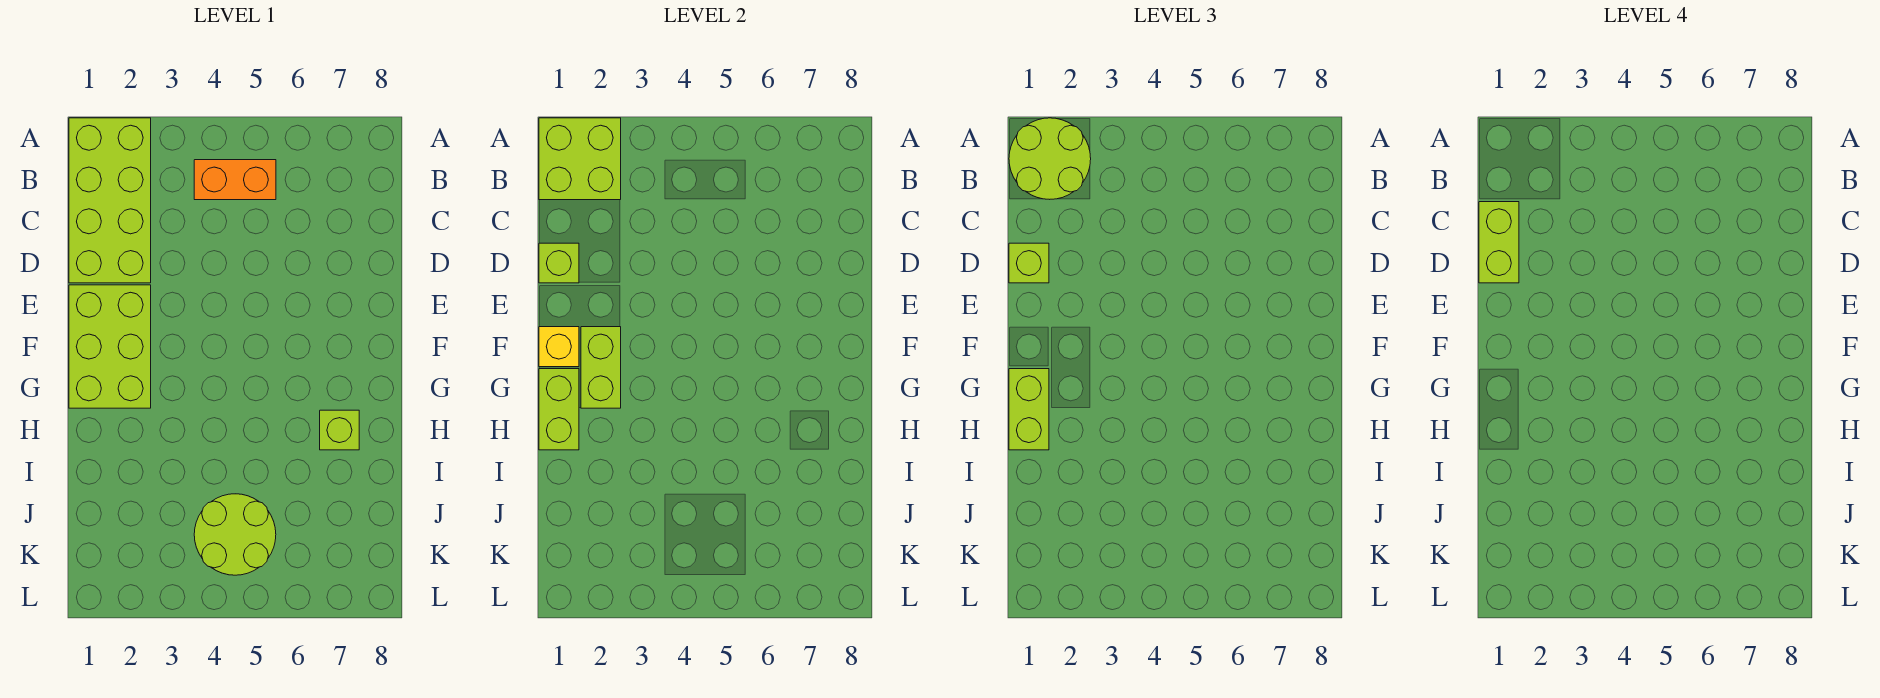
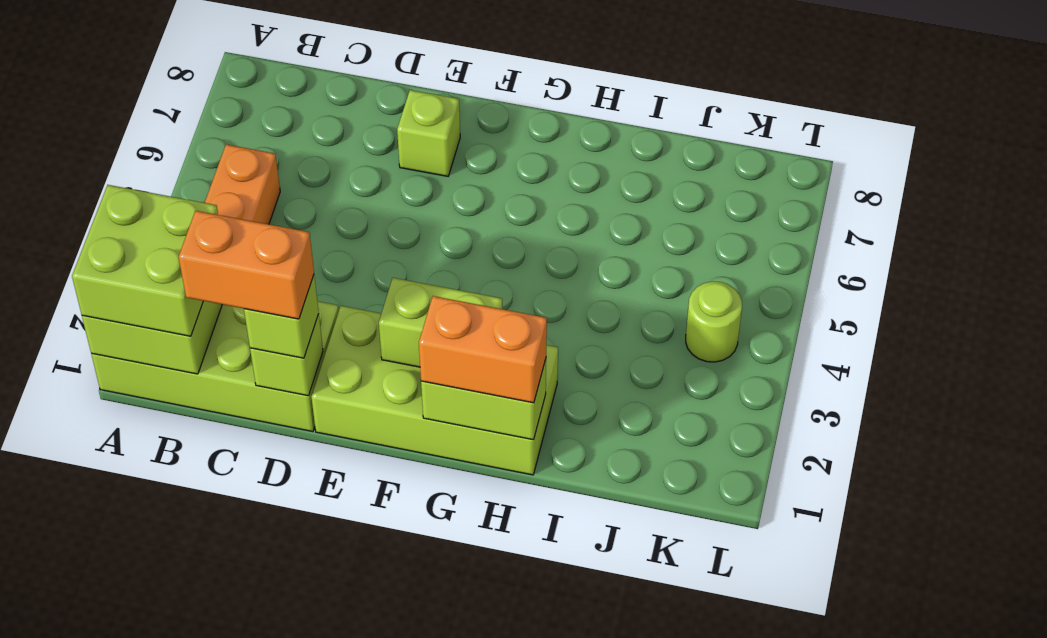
lime 2x2 round brick [1009,118,1091,199] -> lime 2x2 brick [72,185,218,336]
lime 1x2 brick [1479,202,1519,283] -> orange 1x2 brick [179,211,314,319]
lime 2x3 brick [69,285,151,408] -> lime 2x4 brick [311,306,558,475]
yellow 1x1 brick [539,327,579,367] -> none
lime 1x2 brick [1009,369,1049,450] -> orange 1x2 brick [419,296,547,403]
lime 1x1 brick [320,410,359,450] -> lime 1x1 brick moved to [397,90,460,176]
lime 2x2 round brick [194,494,276,575] -> lime 1x1 round brick [686,281,742,362]

